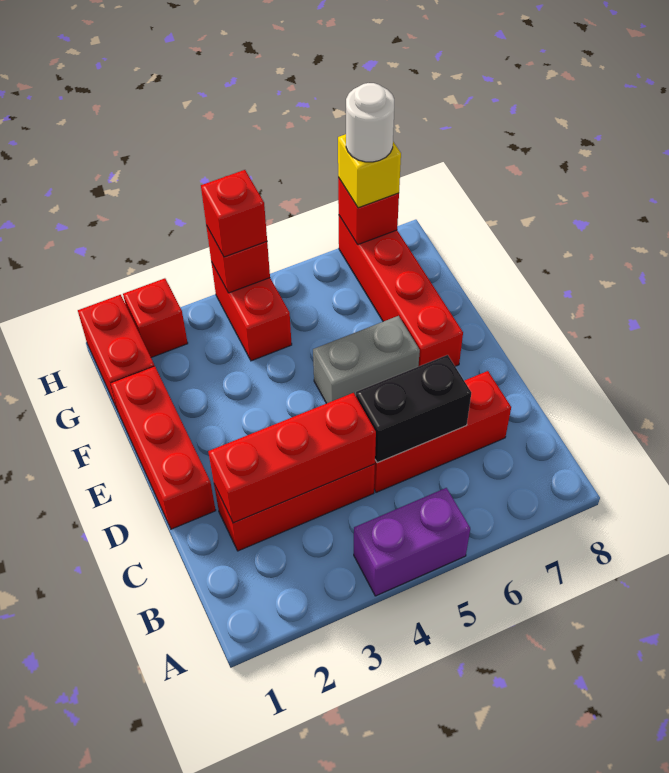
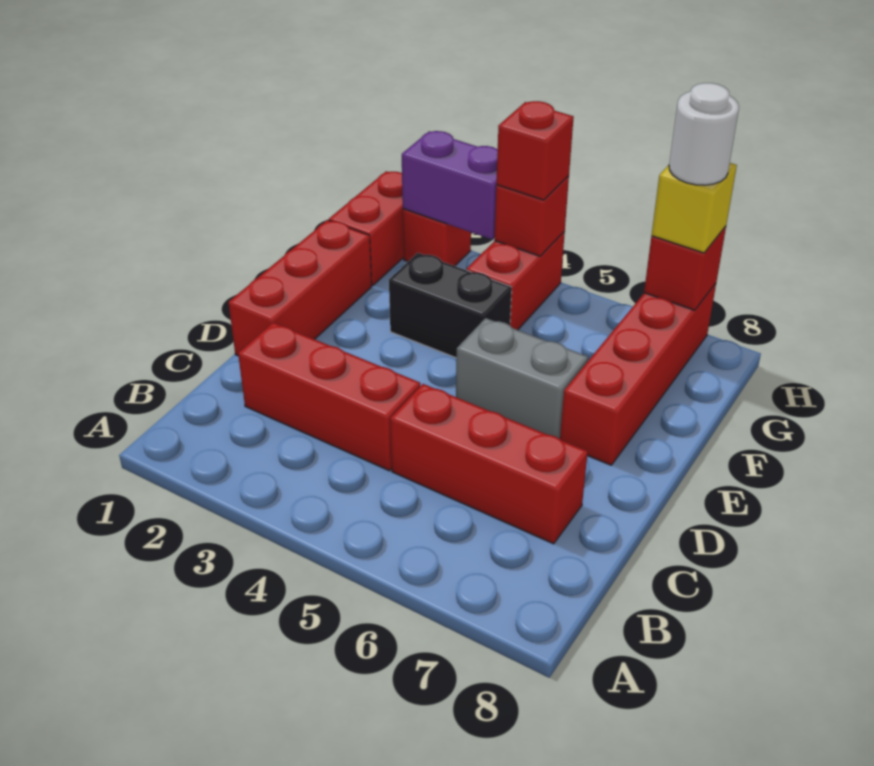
purple 1x2 brick [354,488,470,596] -> purple 1x2 brick moved to [402,131,498,239]
red 1x3 brick [208,393,376,523] -> none
black 1x2 brick [356,355,471,463] -> black 1x2 brick moved to [389,253,512,358]

